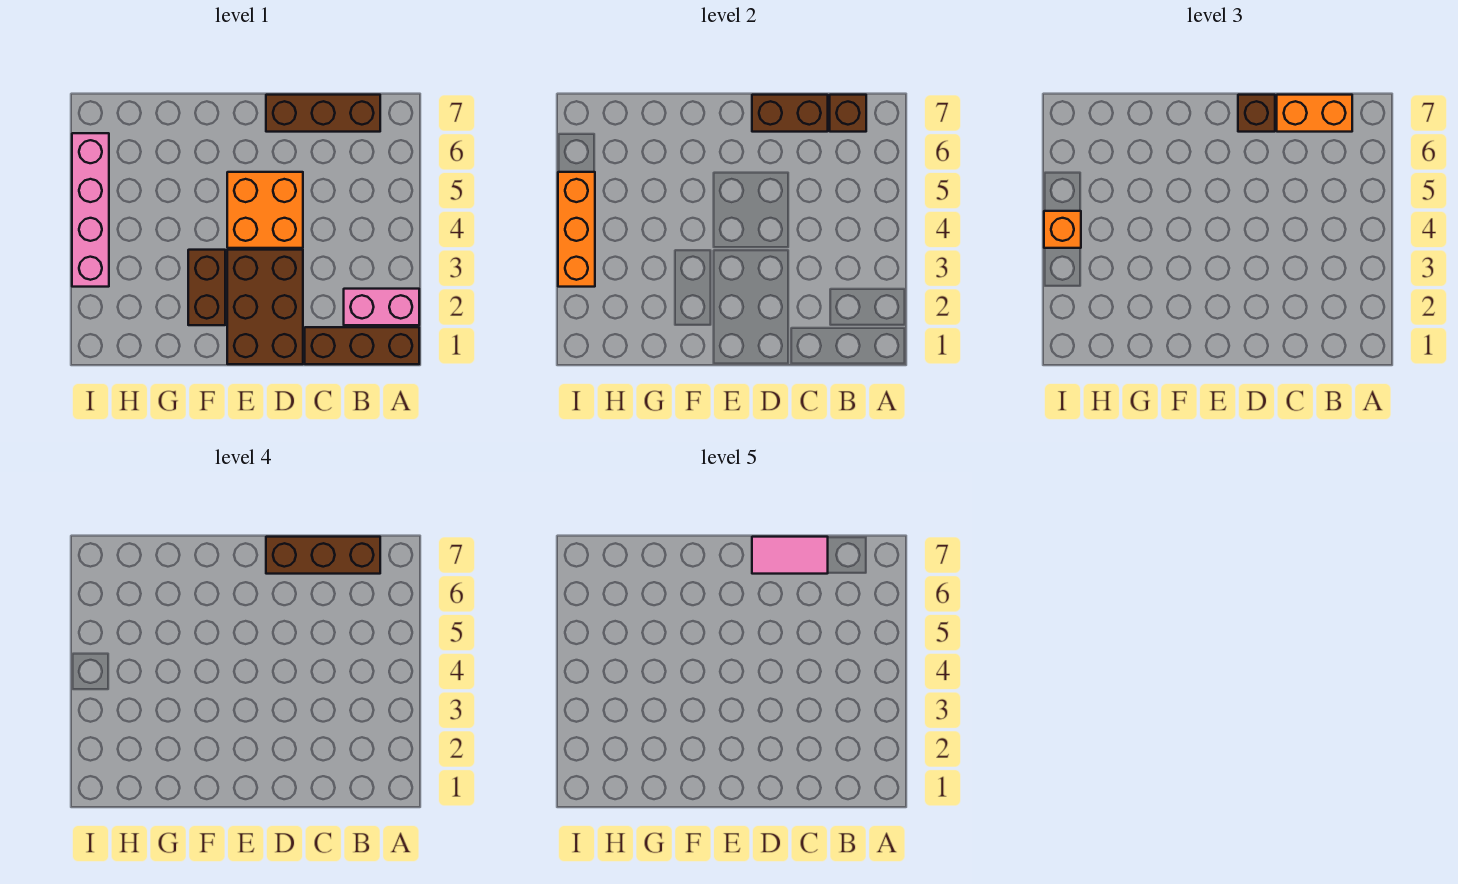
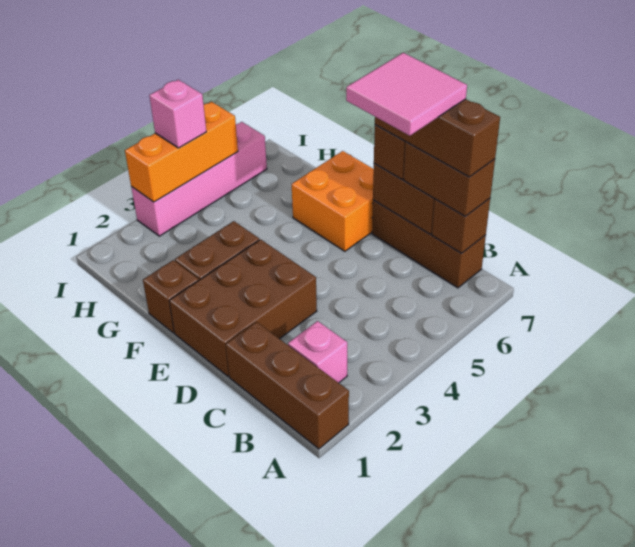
pink 1x2 brick [344,289,419,325] -> pink 1x1 brick [288,321,347,383]
orange 1x2 brick [1277,95,1352,132] -> brown 1x2 brick [404,142,495,216]
pink 1x2 tile [752,537,828,574] -> pink 2x2 tile [346,53,467,136]
orange 2x2 brick [227,172,303,248] -> orange 2x2 brick moved to [292,151,374,251]
none -> brown 1x1 brick [143,260,199,333]
orange 1x1 brick [1044,211,1081,248] -> pink 1x1 brick [149,80,206,148]

